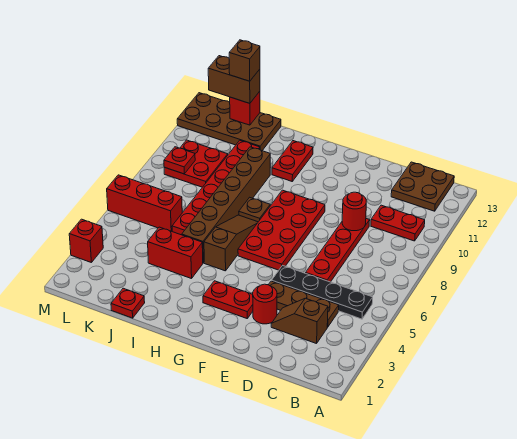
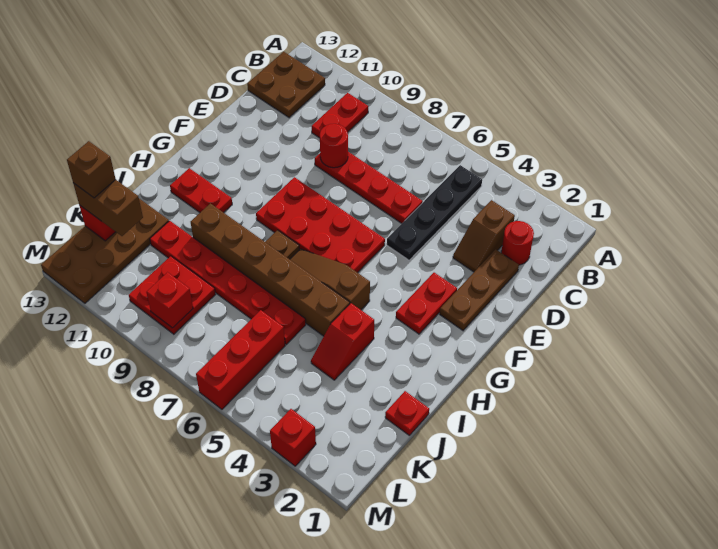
brown 1x3 plate [269,281,339,327] -> brown 1x3 plate moved to [440,249,519,330]
red 1x1 round brick [253,284,277,324] -> red 1x1 round brick moved to [501,221,534,265]
red 1x2 brick [148,227,203,279] -> red 1x2 slope [311,303,374,380]
brown 1x2 brick [208,56,260,103] -> brown 1x2 brick turned to [73,180,143,236]
red 1x1 plate [164,147,195,174] -> red 1x1 brick [146,272,193,328]

